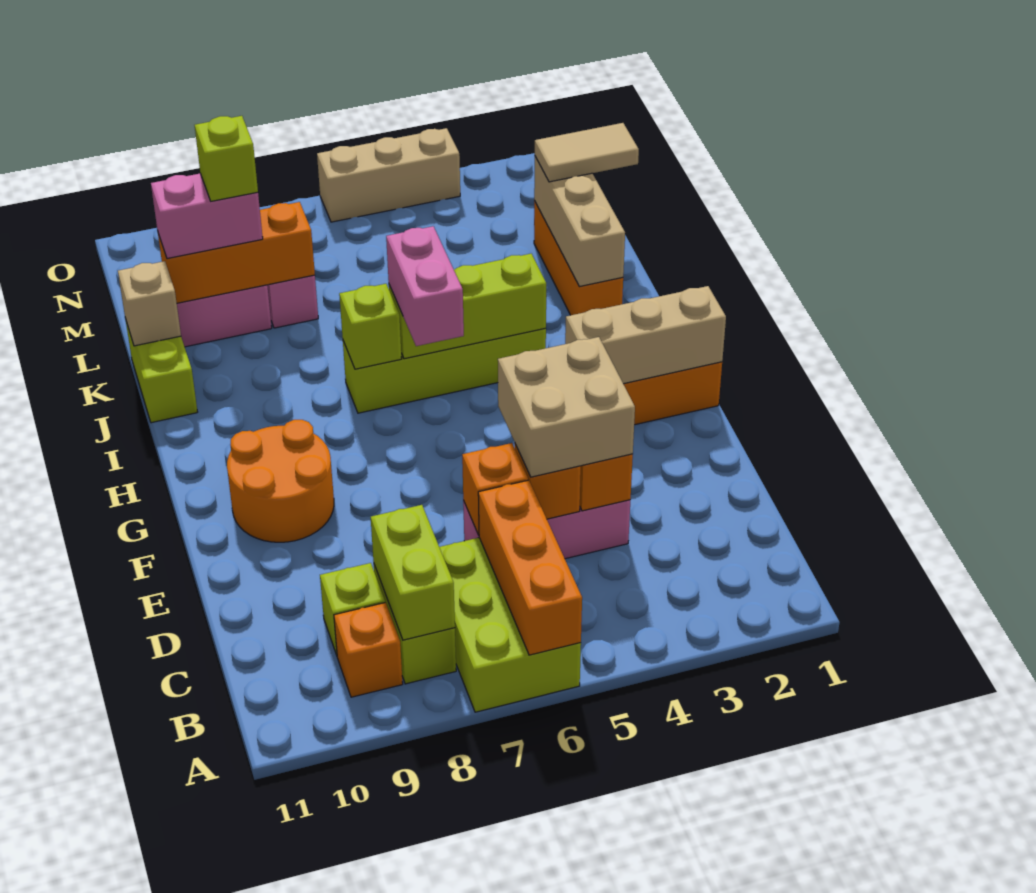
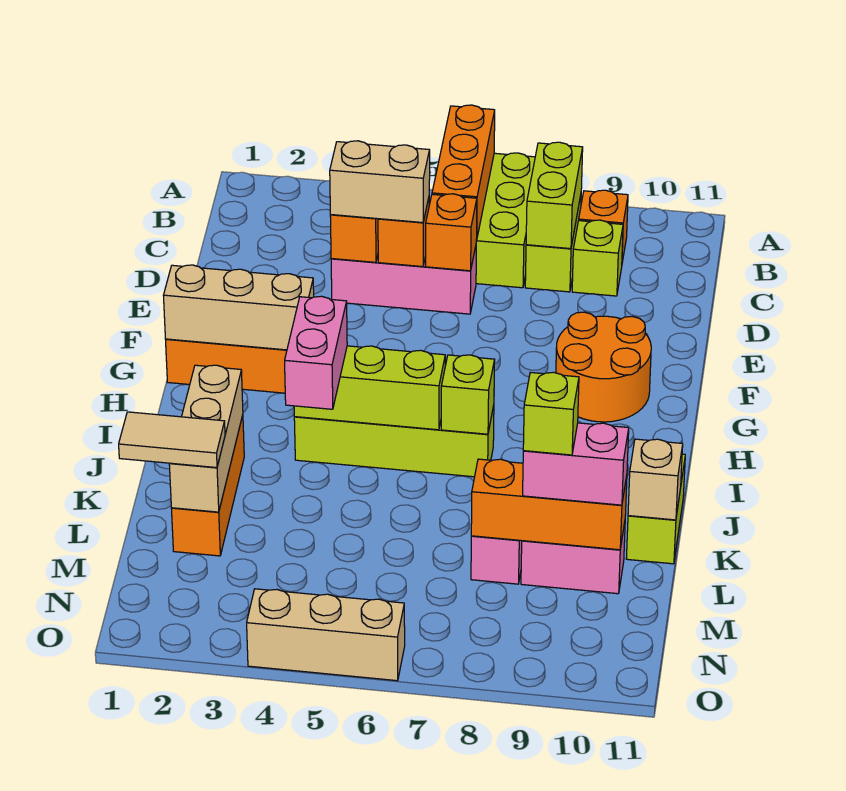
tan 2x2 brick [498,337,635,477] -> tan 1x2 brick [330,141,430,223]
pink 1x2 brick [386,226,464,346] -> pink 1x2 brick moved to [285,296,347,409]

